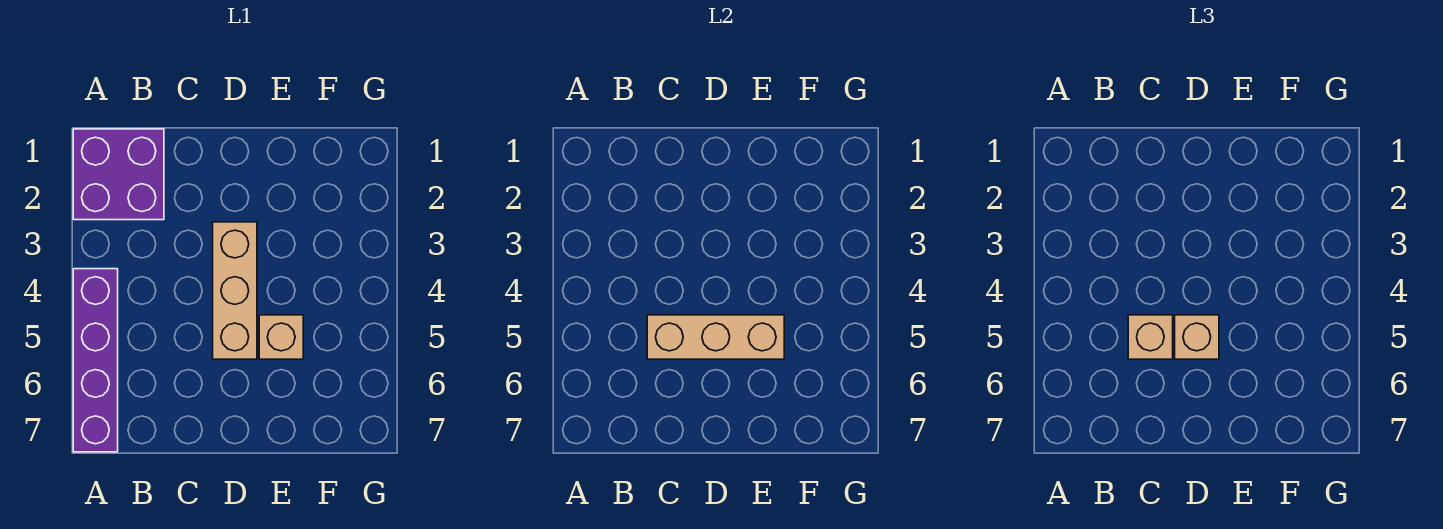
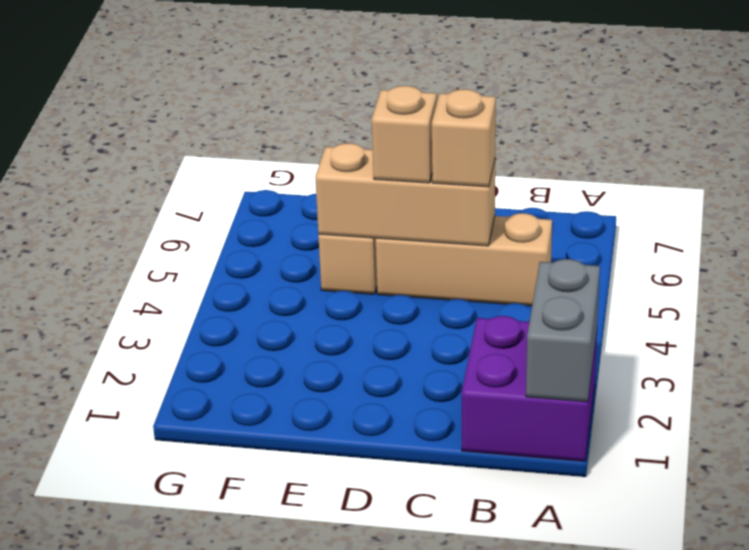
none -> grey 1x2 brick [526,259,600,402]
purple 1x4 brick [73,269,118,452] -> none
tan 1x3 brick [213,222,257,359] -> tan 1x3 brick turned to [376,213,552,306]

